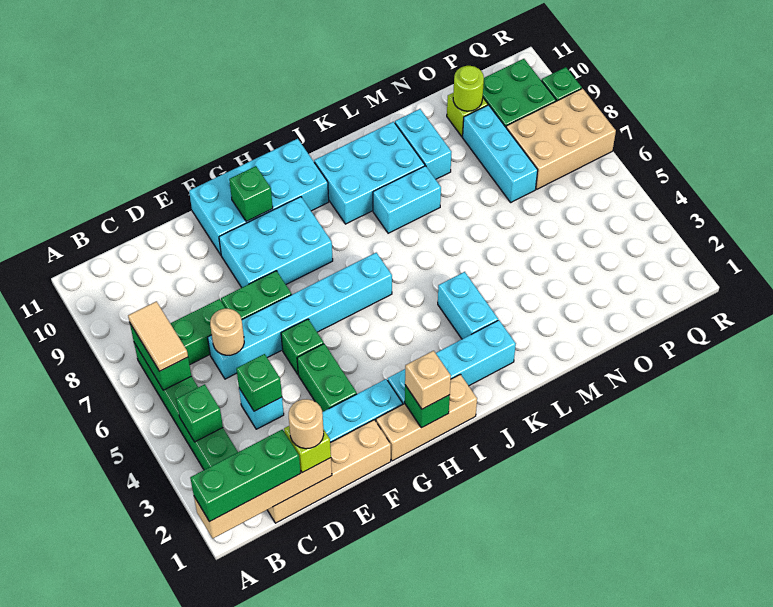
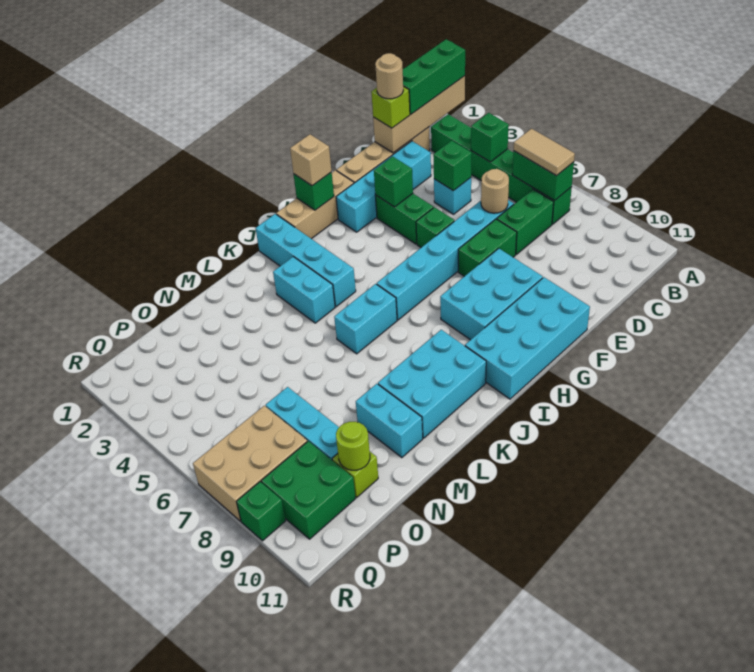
green 1x1 brick [229,166,273,221] -> green 1x1 brick moved to [374,157,413,207]
cyan 1x4 brick [388,320,516,404] -> cyan 1x4 brick turned to [255,214,356,307]
cyan 1x2 brick [373,166,441,233] -> cyan 1x2 brick moved to [334,284,397,354]

